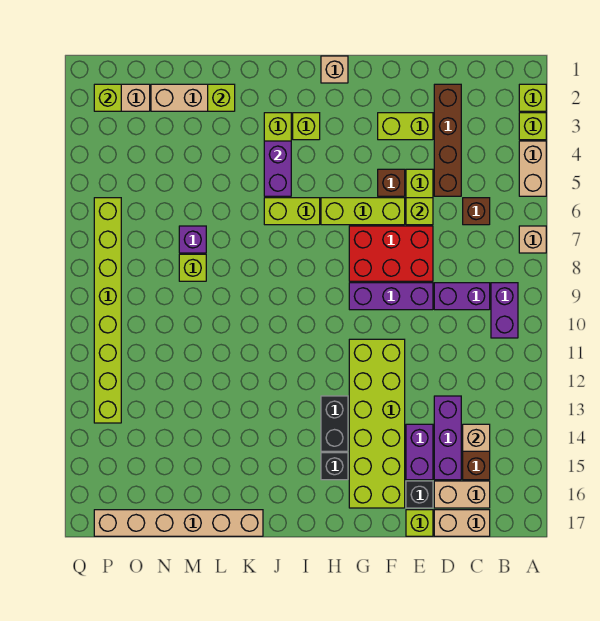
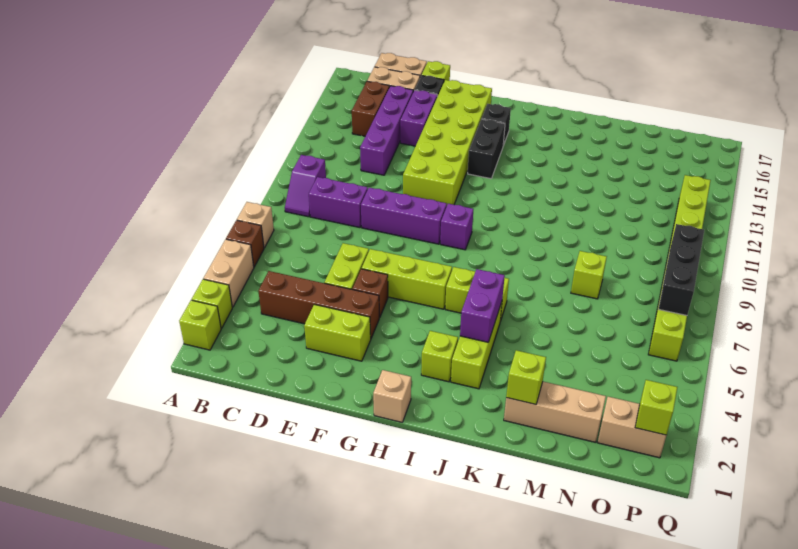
purple 1x2 brick [491,283,518,338] -> purple 1x2 slope [285,155,326,217]
brown 1x1 brick [463,198,490,225] -> brown 1x1 brick moved to [226,220,264,267]
tan 1x1 brick [463,424,490,451] -> none
brown 1x4 brick [434,84,461,196] -> brown 1x4 brick turned to [258,271,379,338]
purple 1x3 brick [434,396,461,480] -> purple 1x4 brick [360,86,413,175]
lime 1x1 brick [406,198,433,225] -> none
red 2x3 brick [349,226,433,281] -> none
tan 1x6 brick [94,510,263,536] -> none
purple 1x1 brick [179,226,206,253] -> purple 1x1 brick moved to [440,204,473,250]
none -> black 1x3 brick [658,224,704,315]

